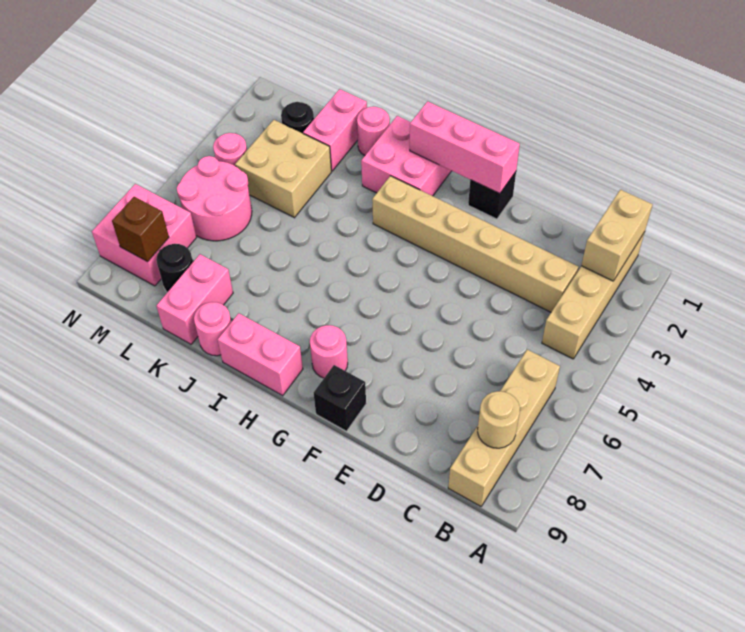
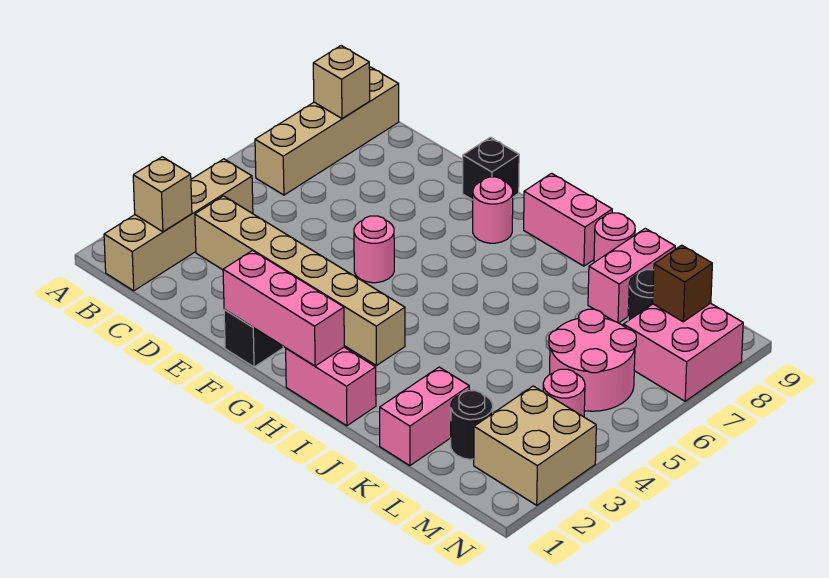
tan 1x2 brick [581,190,653,281] -> tan 1x1 brick [133,157,192,232]
tan 1x1 round brick [478,391,520,448] -> tan 1x1 brick [313,46,370,118]
pink 2x2 brick [361,116,451,196] -> pink 1x2 brick [286,347,376,426]
pink 1x1 round brick [357,107,390,155] -> pink 1x1 round brick moved to [354,216,394,283]
tan 2x2 brick [235,120,331,218] -> tan 2x2 brick moved to [474,386,596,505]

